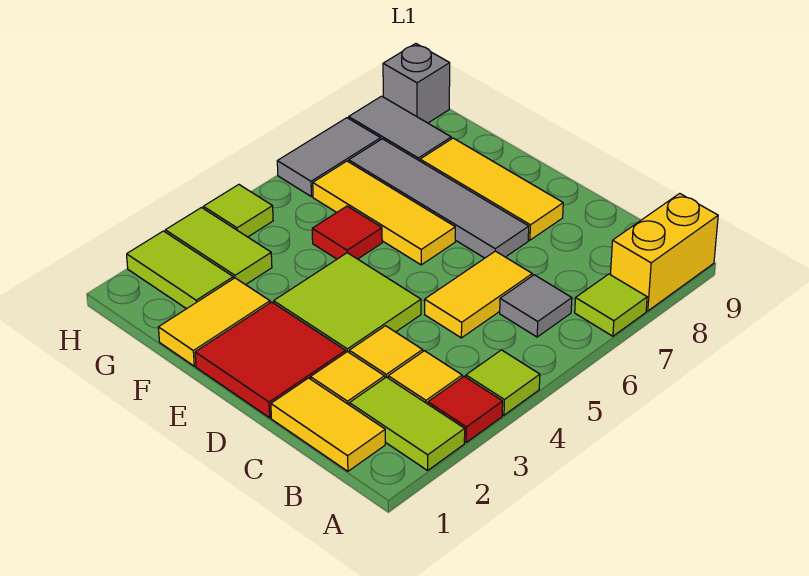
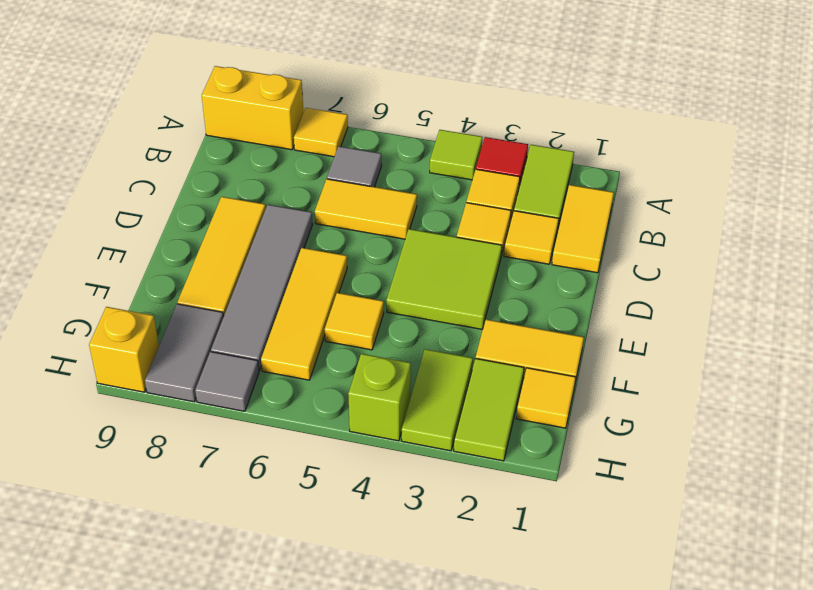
lime 1x1 tile [575,274,647,336] -> yellow 1x1 tile [294,108,348,157]
red 2x2 tile [195,302,346,418] -> none
red 1x1 tile [312,206,382,259] -> yellow 1x1 tile [325,293,384,350]
none -> yellow 1x1 tile [516,368,576,428]
lime 1x1 tile [203,185,273,237] -> lime 1x1 brick [348,354,411,441]
grey 1x2 tile [277,118,381,197] -> grey 1x1 tile [195,352,259,411]
grey 1x1 brick [383,44,450,123] -> yellow 1x1 brick [89,307,159,392]

